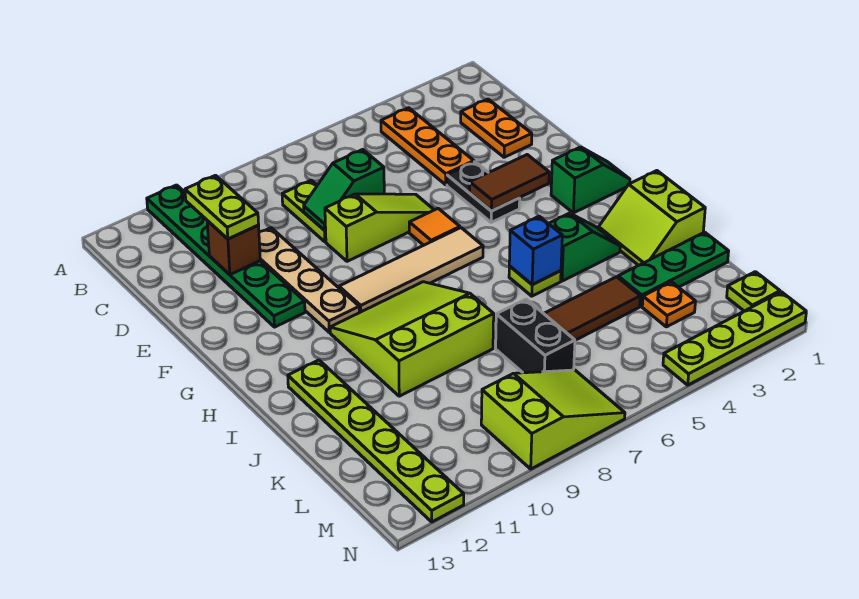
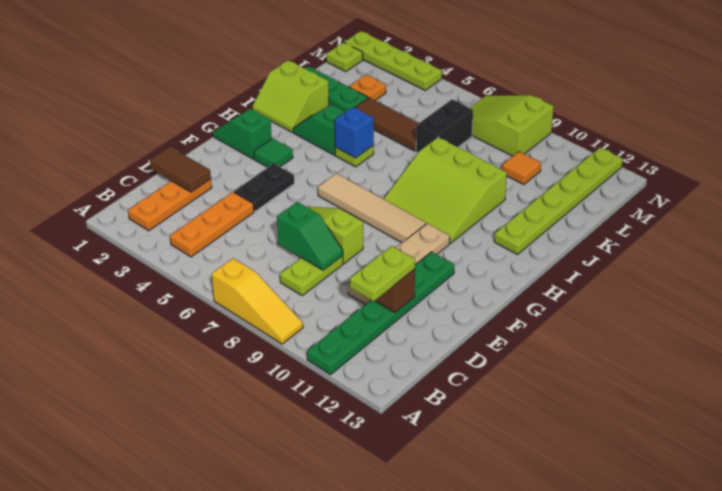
none -> yellow 1x3 slope [212,258,303,344]
orange 1x2 plate [461,99,532,157] -> orange 1x3 plate [128,179,212,231]
brown 1x2 tile [470,155,549,211] -> brown 1x2 tile moved to [150,147,211,192]
orange 1x1 tile [409,209,460,245] -> orange 1x1 tile moved to [502,152,541,185]
none -> green 1x1 tile [254,138,293,167]
lime 2x2 slope [599,171,705,265] -> lime 2x2 slope turned to [252,60,329,132]

